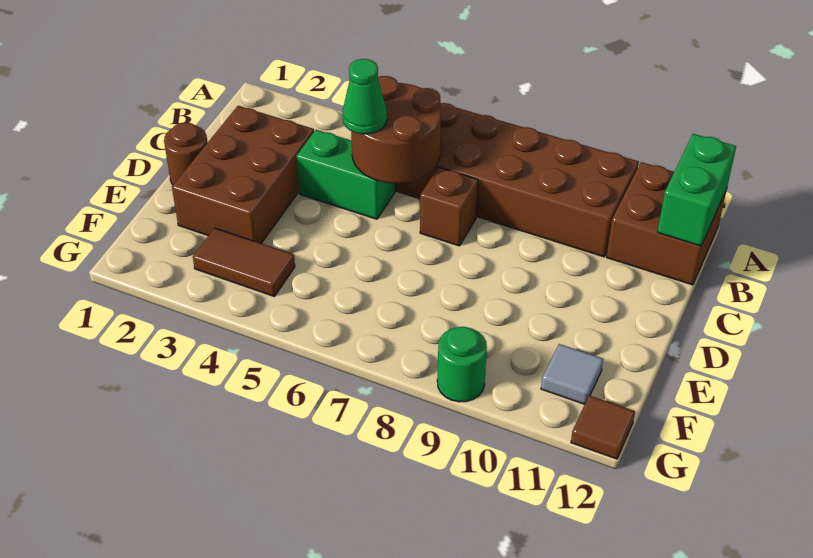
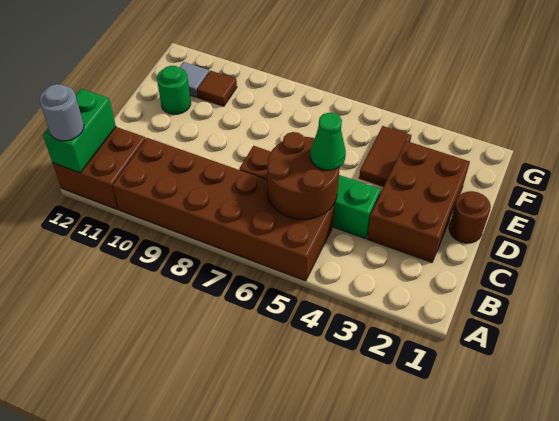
none -> grey 1x1 round brick [39,84,84,141]
brown 1x2 tile [193,228,295,296] -> brown 1x2 tile turned to [359,126,411,187]
green 1x1 round brick [437,327,487,402] -> green 1x1 round brick moved to [157,66,191,114]
brown 1x1 tile [571,395,635,459] -> brown 1x1 tile moved to [197,71,237,106]

